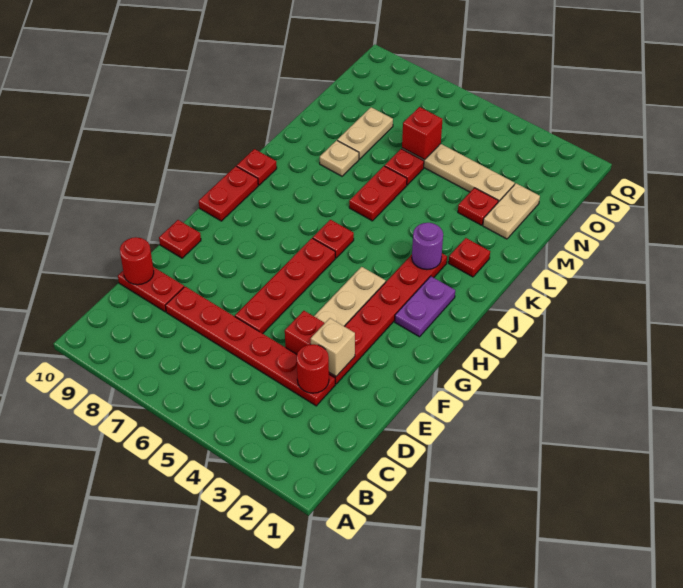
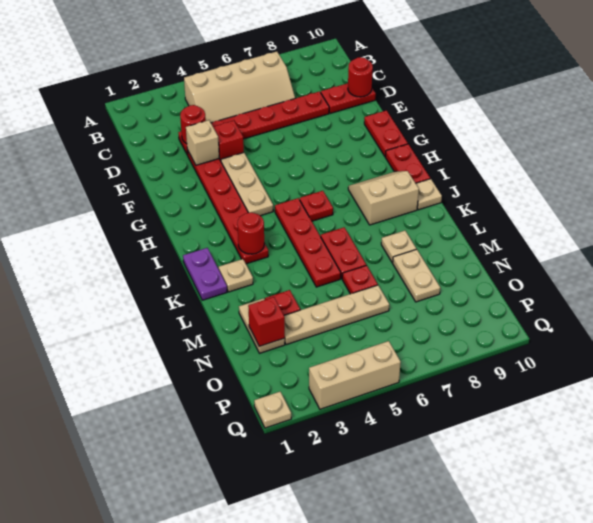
none -> tan 2x4 slope [184,52,295,123]
red 1x4 plate [235,238,335,334] -> red 1x4 plate moved to [275,198,341,287]
red 1x1 plate [159,220,201,258] -> red 1x2 plate [364,110,408,157]
purple 1x2 plate [395,276,455,337] -> purple 1x2 plate moved to [183,248,227,300]
none -> tan 2x2 slope [348,171,419,225]
purple 1x1 round brick [412,223,443,270] -> red 1x1 round brick [237,212,264,254]
red 1x1 plate [237,149,277,185] -> tan 1x1 plate [416,179,442,210]
red 1x1 plate [449,238,490,277] -> tan 1x1 plate [219,259,253,292]
red 1x1 brick [402,107,442,160] -> red 1x1 brick moved to [248,297,285,346]
none -> tan 1x1 plate [254,392,291,428]
none -> tan 1x3 brick [309,341,401,409]

